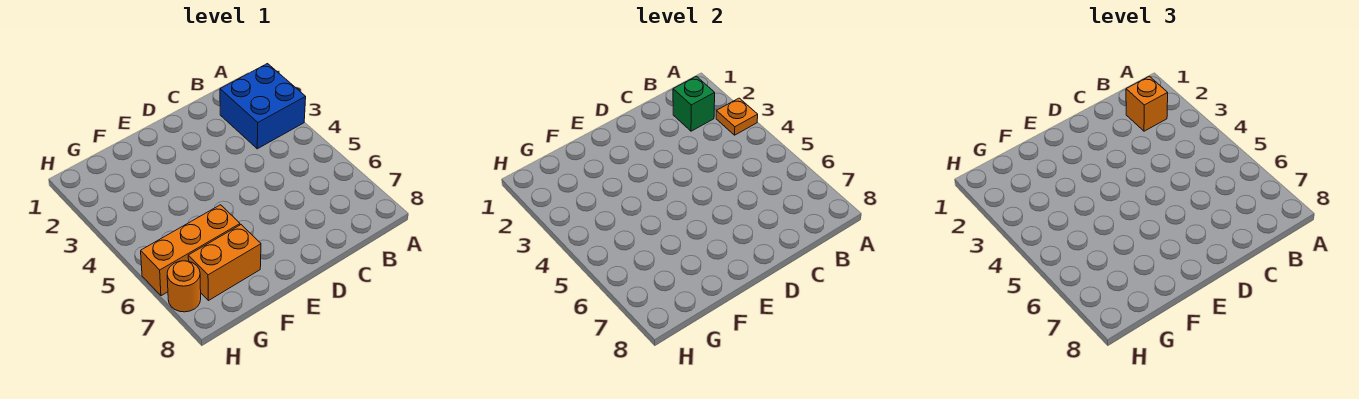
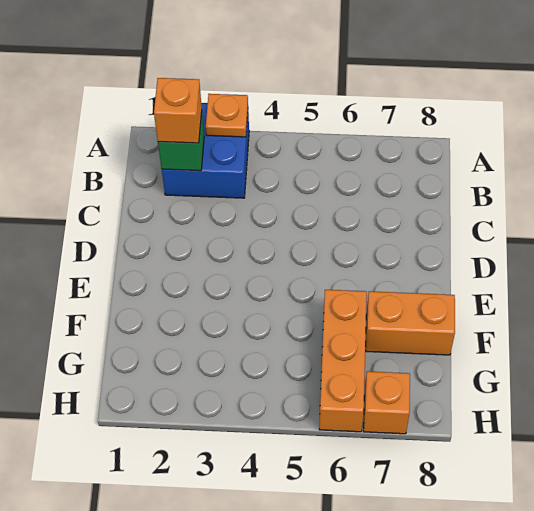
orange 1x2 brick [188,225,261,301] -> orange 1x2 brick turned to [366,291,455,355]
orange 1x1 round brick [167,261,201,312] -> orange 1x1 brick [364,371,410,434]

